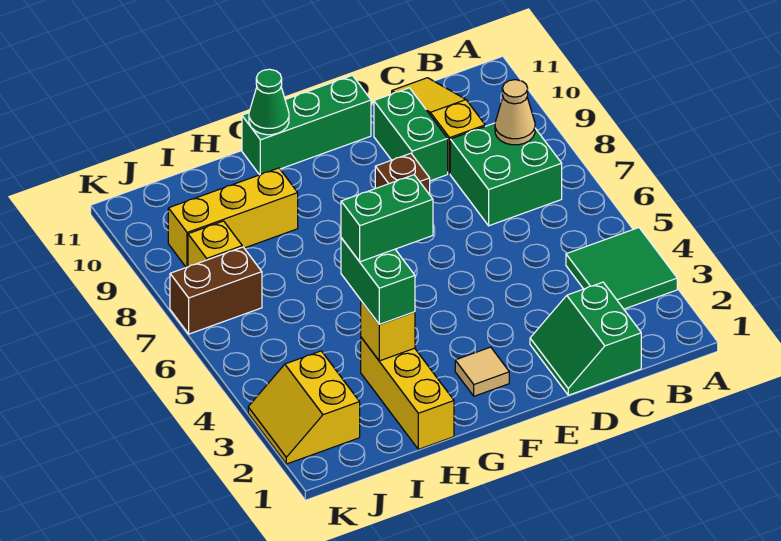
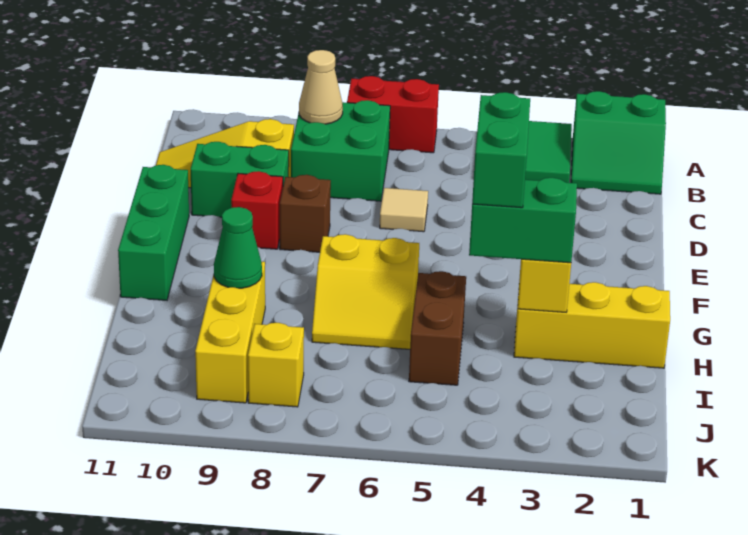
none -> red 1x2 brick [347,76,439,153]
green 2x2 slope [530,282,641,395] -> green 2x2 slope moved to [571,91,666,194]
none -> red 1x1 brick [231,171,283,249]
tan 1x1 tile [455,347,509,396] -> tan 1x1 tile moved to [380,188,428,232]
green 1x1 cone [249,69,289,135] -> green 1x1 cone moved to [214,207,262,288]
yellow 2x2 slope [248,351,360,464] -> yellow 2x2 slope moved to [312,234,419,349]
brown 1x2 brick [170,247,262,334] -> brown 1x2 brick moved to [409,271,466,385]

